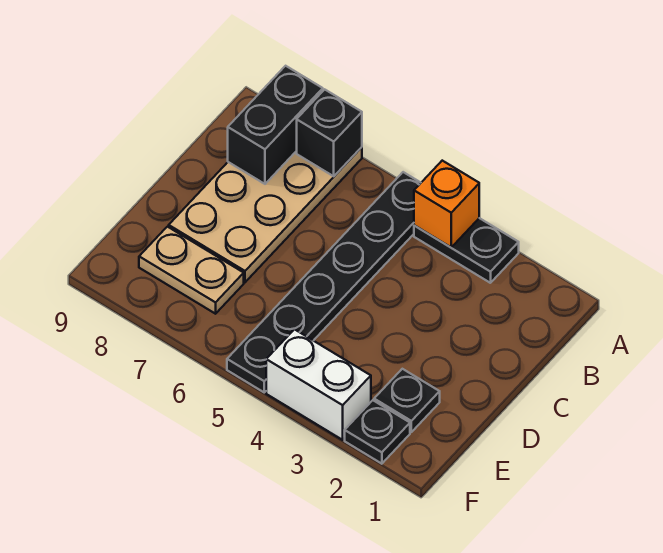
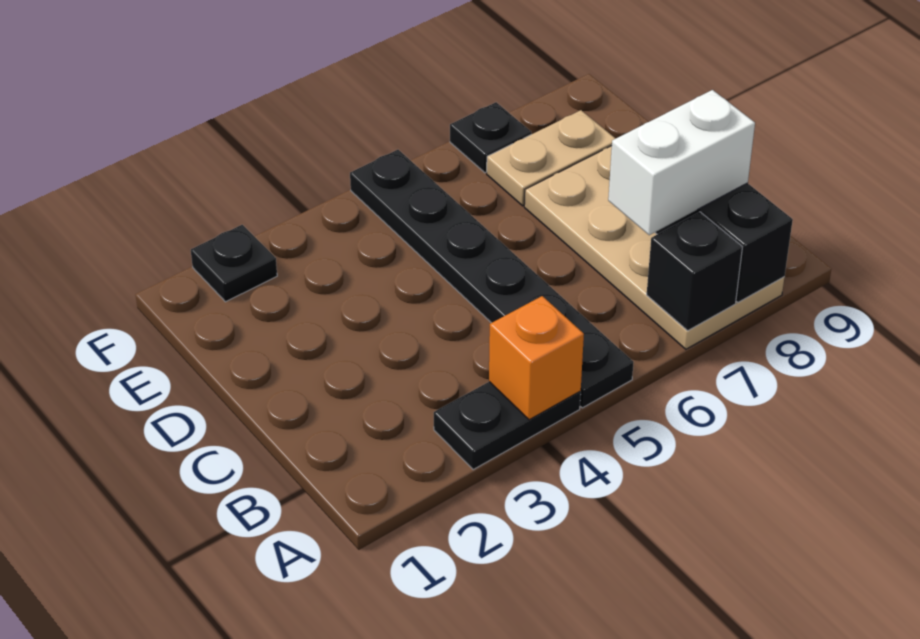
black 1x1 plate [374,369,440,432] -> black 1x1 plate moved to [450,102,531,173]
white 1x2 brick [266,329,371,440] -> white 1x2 brick moved to [608,90,755,235]

